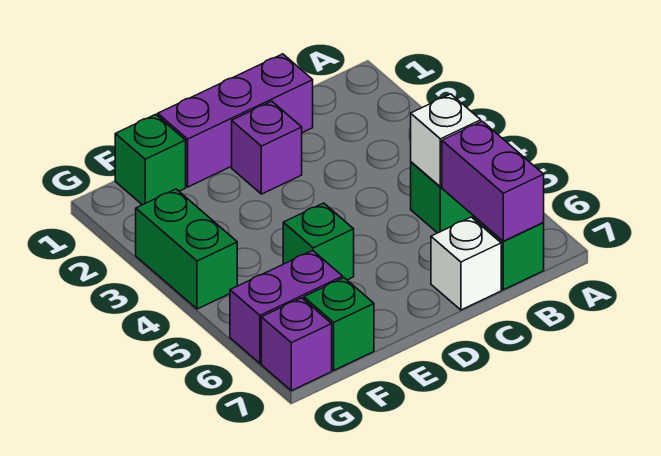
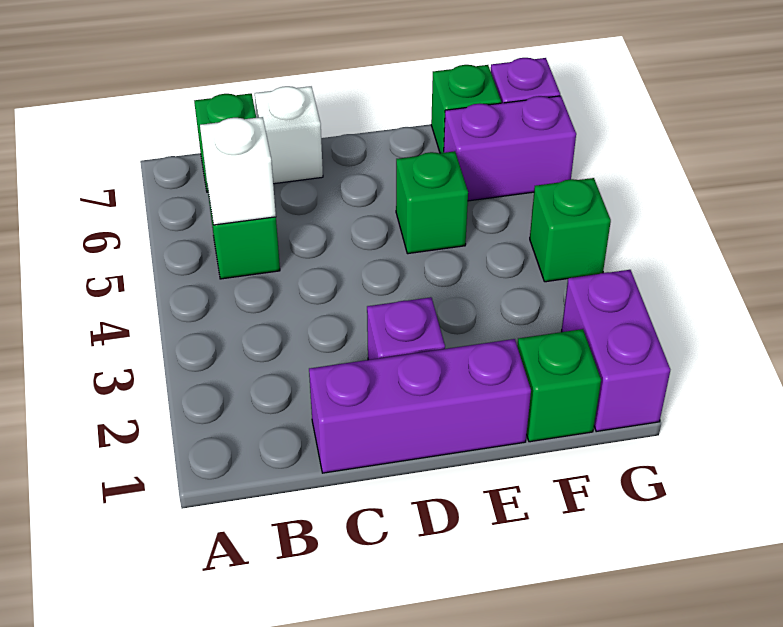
purple 1x2 brick [442,121,544,241] -> purple 1x2 brick moved to [562,270,670,432]
green 1x2 brick [136,189,237,309] -> green 1x1 brick [530,178,611,282]

